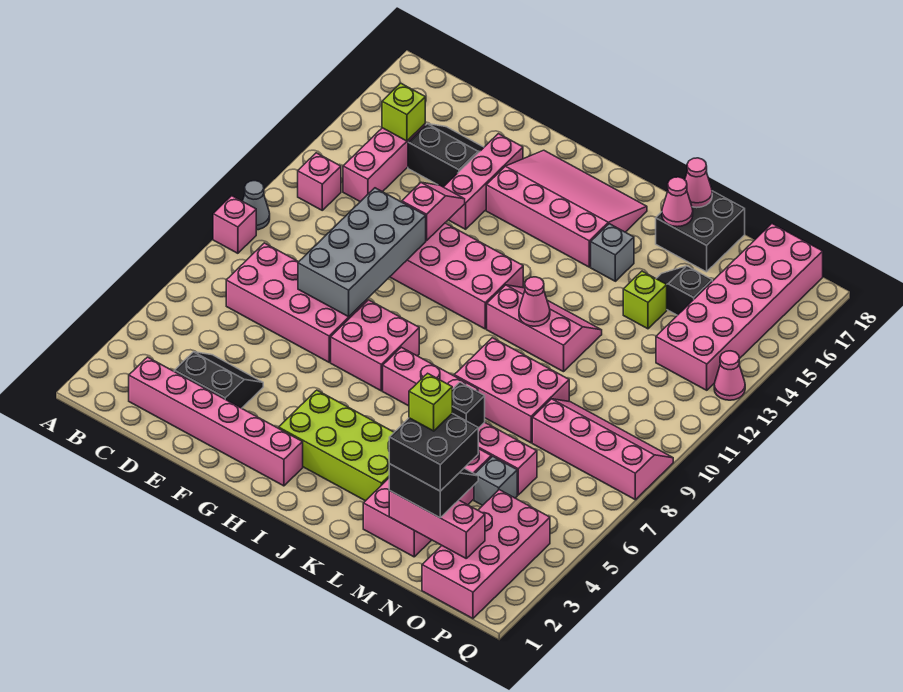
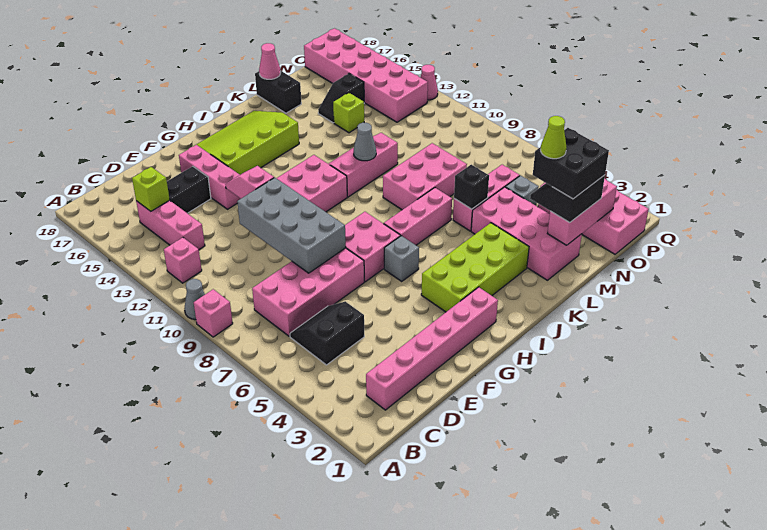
black 2x2 slope [174,352,263,408] -> black 2x2 slope moved to [290,301,364,365]
pink 3x4 slope [486,150,647,267] -> lime 3x4 slope [196,111,299,175]
pink 1x1 cone [519,277,550,326] -> grey 1x1 cone [354,123,376,161]
grey 1x1 brick [591,224,634,281] -> grey 1x1 brick moved to [384,236,419,281]
black 2x2 brick [656,191,745,272] -> black 1x2 brick [255,70,301,113]
pink 1x1 cone [662,177,693,227] -> none
lime 1x1 brick [409,373,452,431] -> lime 1x1 cone [540,116,567,159]
pink 2x4 slope [532,399,673,500] -> none

